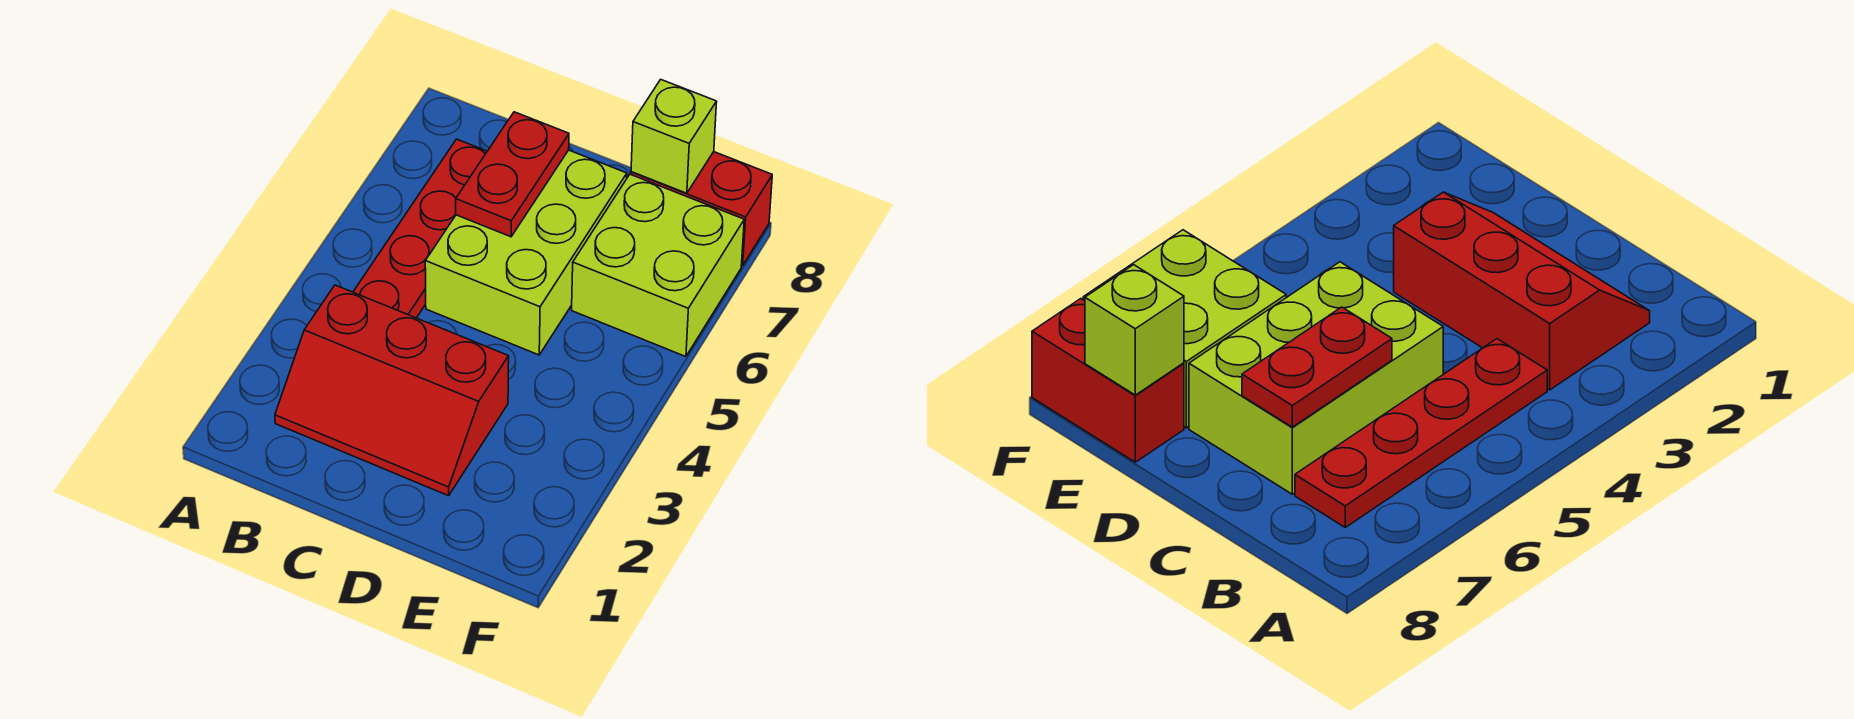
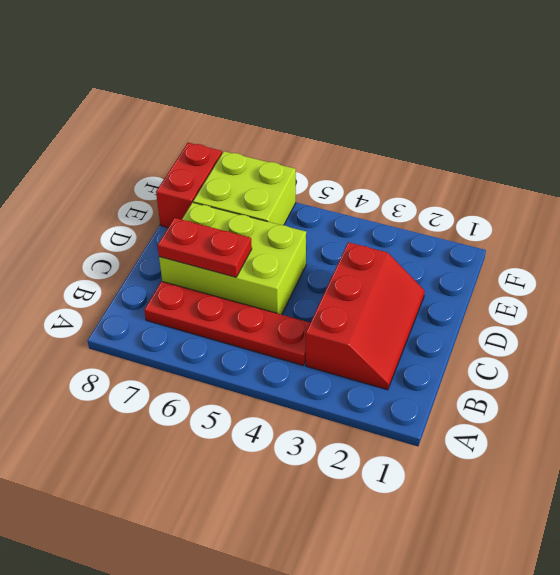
lime 1x1 brick [631,79,717,193] -> none

